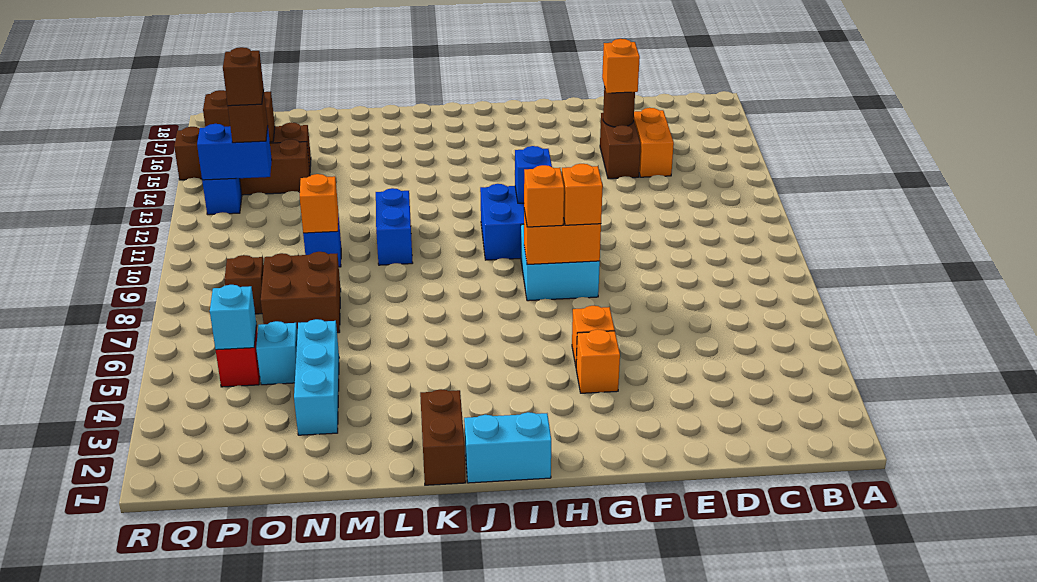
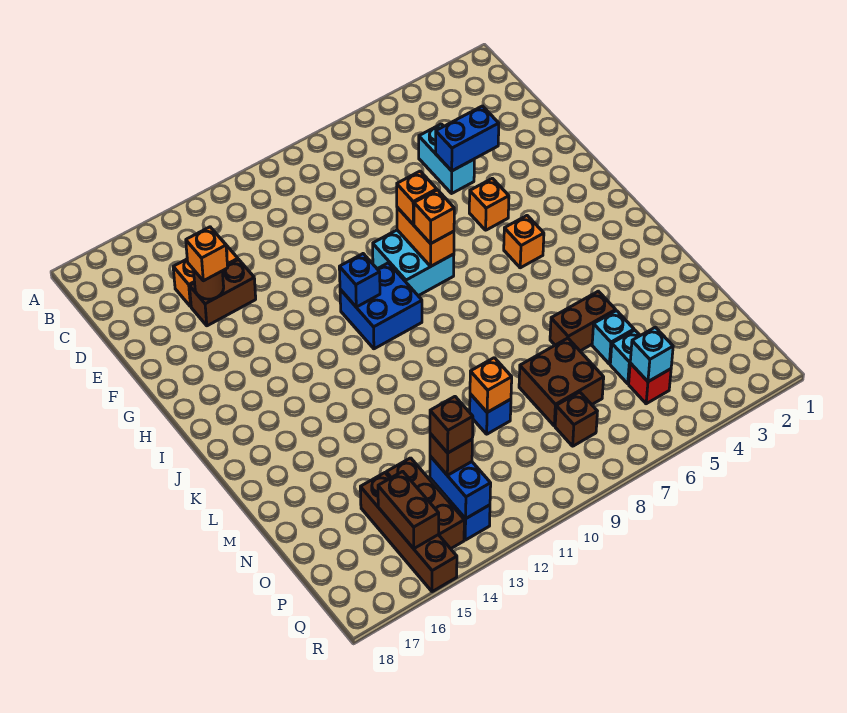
orange 1x1 brick [576,329,620,393] -> orange 1x1 brick moved to [504,216,544,268]
cyan 1x2 brick [464,412,551,483] -> cyan 1x2 brick moved to [419,124,474,193]
brown 1x2 brick [420,389,466,485] -> brown 1x2 brick moved to [550,291,616,351]
blue 1x2 brick [376,188,412,265] -> blue 1x2 brick moved to [436,106,499,171]
cyan 1x3 brick [294,319,339,435] -> cyan 1x1 brick [592,311,634,364]

